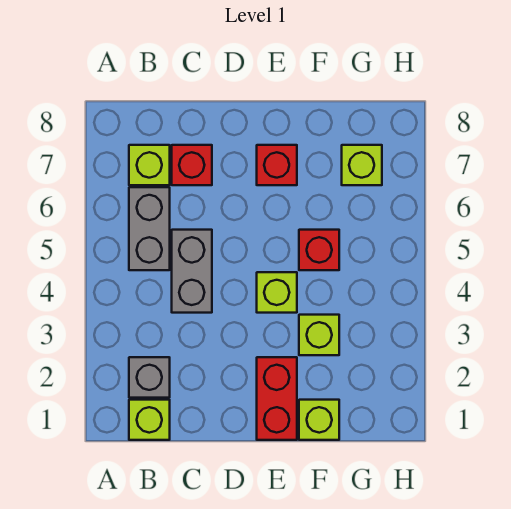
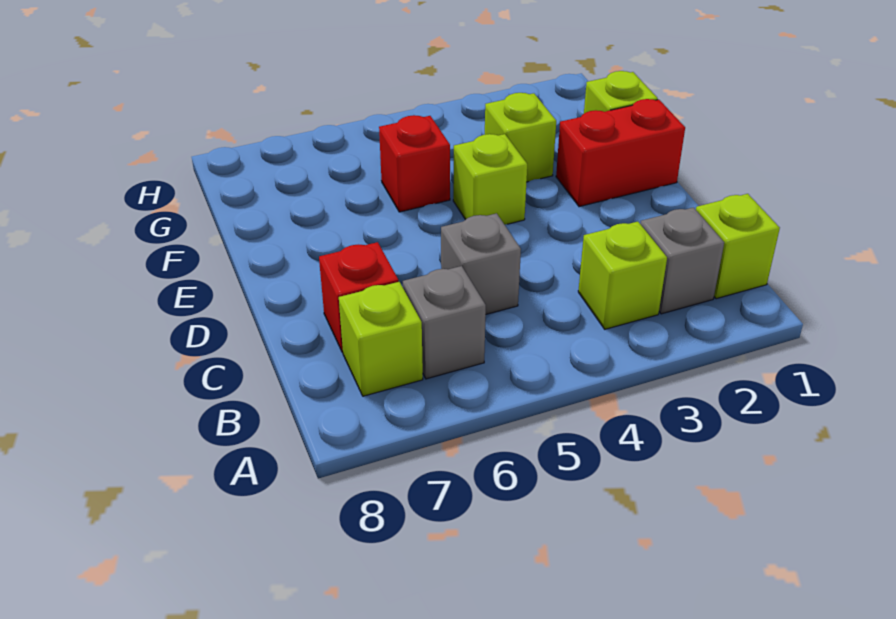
grey 1x2 brick [129,187,170,270] -> grey 1x1 brick [403,266,486,379]
grey 1x2 brick [172,230,212,313] -> grey 1x1 brick [441,213,521,314]
red 1x1 brick [257,145,297,185] -> none
lime 1x1 brick [342,145,382,185] -> lime 1x1 brick moved to [578,222,667,329]

